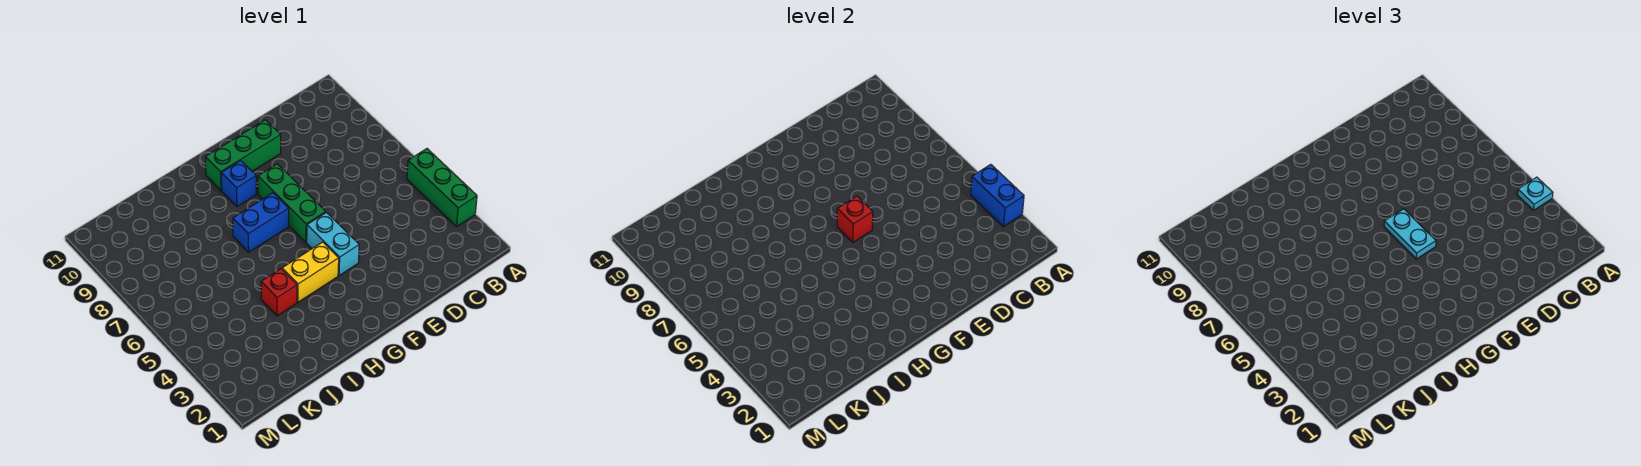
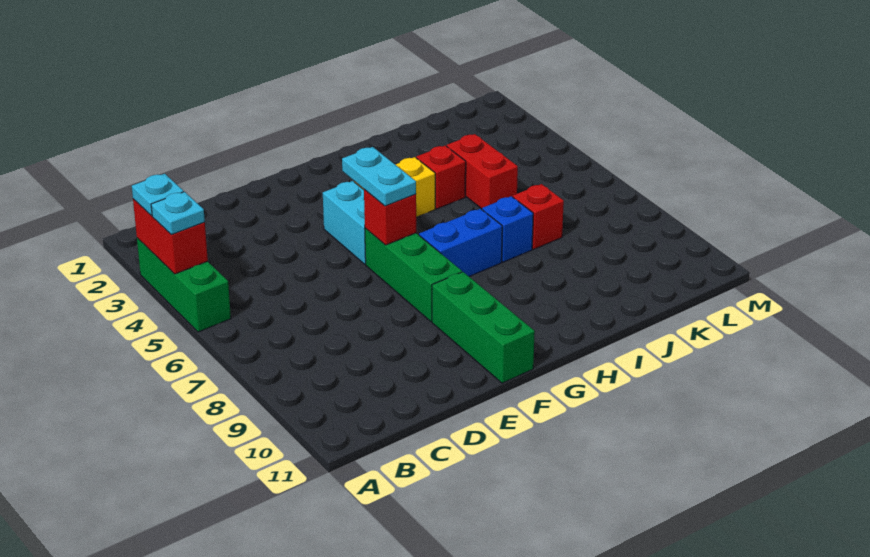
blue 1x2 brick [971,164,1024,226] -> red 1x2 brick [133,199,208,274]
none -> cyan 1x1 plate [132,174,184,216]
green 1x3 brick [205,120,281,190] -> green 1x3 brick turned to [432,272,535,383]
blue 1x1 brick [221,161,256,206] -> blue 1x1 brick moved to [482,196,533,262]
none -> red 1x2 brick [447,134,518,209]
none -> red 1x1 brick [513,184,564,249]

